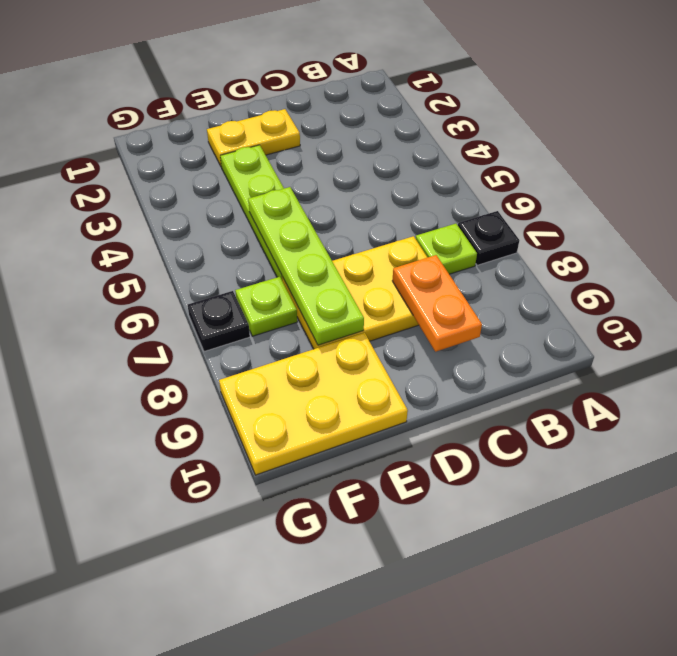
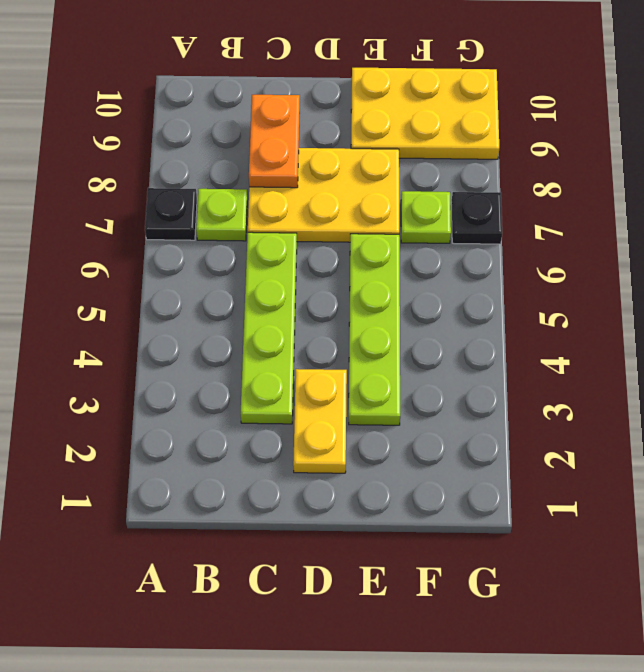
yellow 1x2 plate [207,109,300,167] -> yellow 1x2 plate turned to [293,369,347,473]
lime 1x4 plate [248,187,364,345] -> lime 1x4 plate moved to [241,232,297,424]

